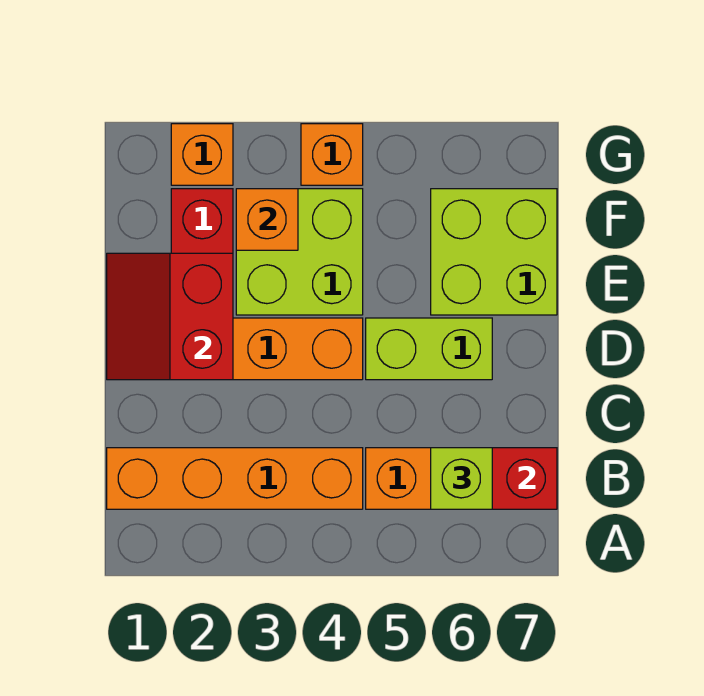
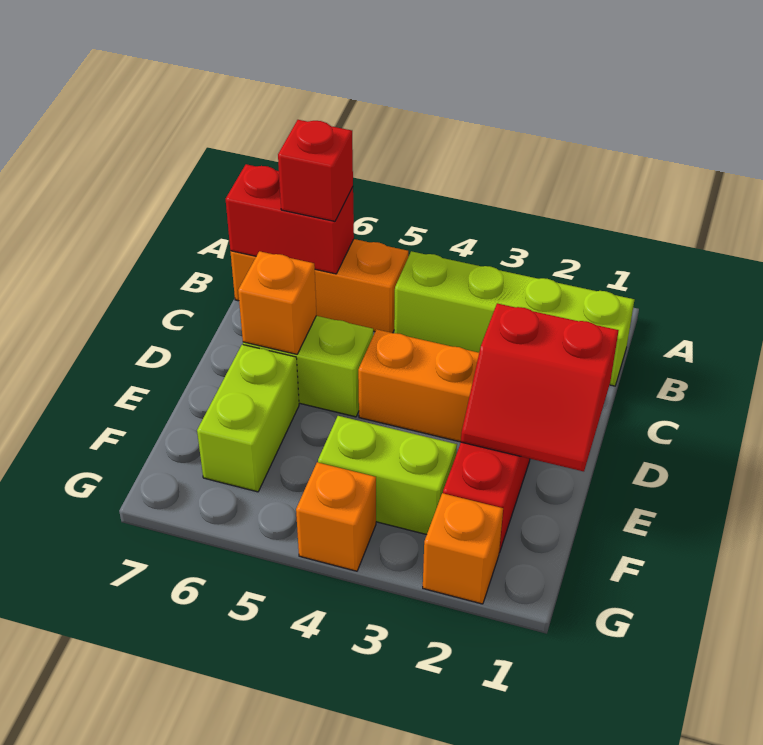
orange 1x4 brick [107,448,363,509] -> lime 1x4 brick [394,251,634,386]
lime 1x1 brick [431,448,492,509] -> red 1x1 brick [278,120,353,221]
red 2x2 slope [107,253,233,380] -> red 2x2 slope turned to [461,303,619,471]
lime 2x2 brick [236,189,363,315] -> lime 1x2 brick [318,416,457,535]
lime 2x2 brick [431,189,557,315] -> lime 1x2 brick [197,345,299,492]
orange 1x1 brick [236,189,298,250] -> orange 1x1 brick moved to [238,251,316,354]

